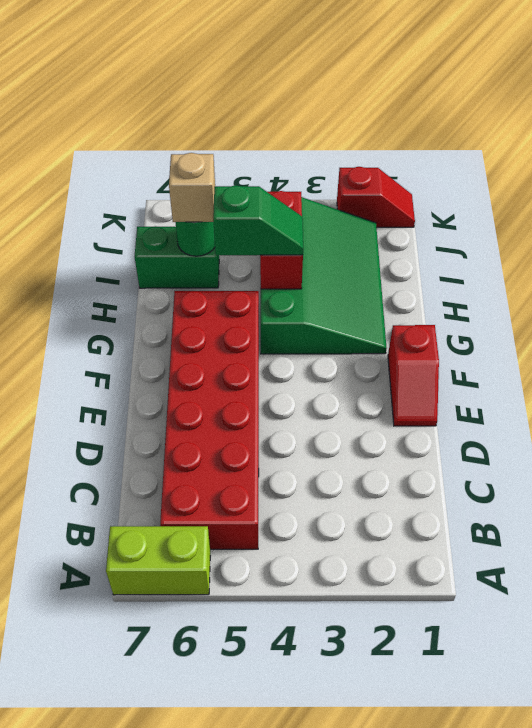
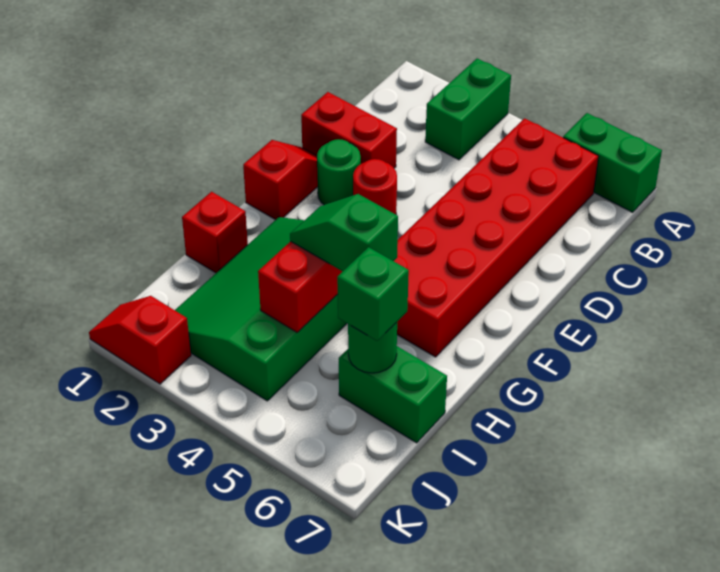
none -> green 1x2 brick [425,58,511,160]
lime 1x2 brick [106,526,210,595] -> green 1x2 brick [563,113,662,212]
none -> red 1x2 brick [301,92,397,168]
none -> green 1x1 round brick [317,139,361,205]
none -> red 1x1 round brick [353,159,397,214]
none -> red 1x1 brick [182,192,248,273]
tan 1x1 brick [169,153,215,222] -> green 1x1 brick [337,247,409,341]

